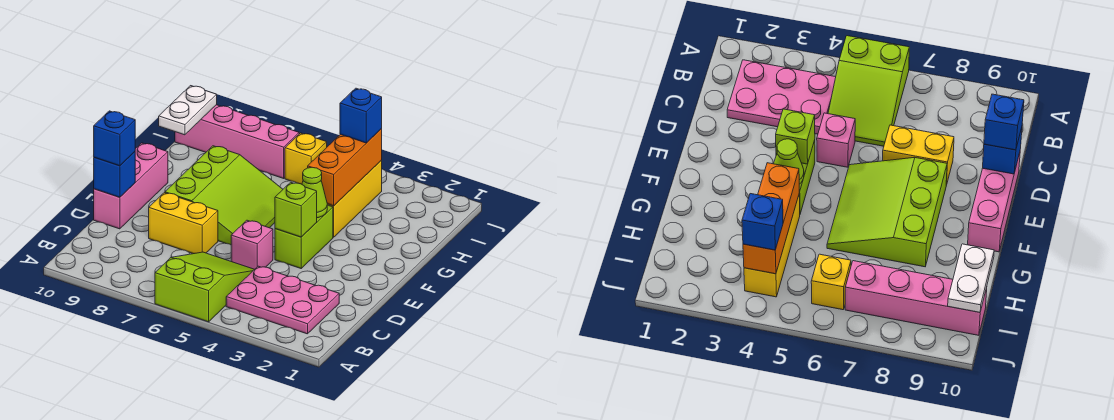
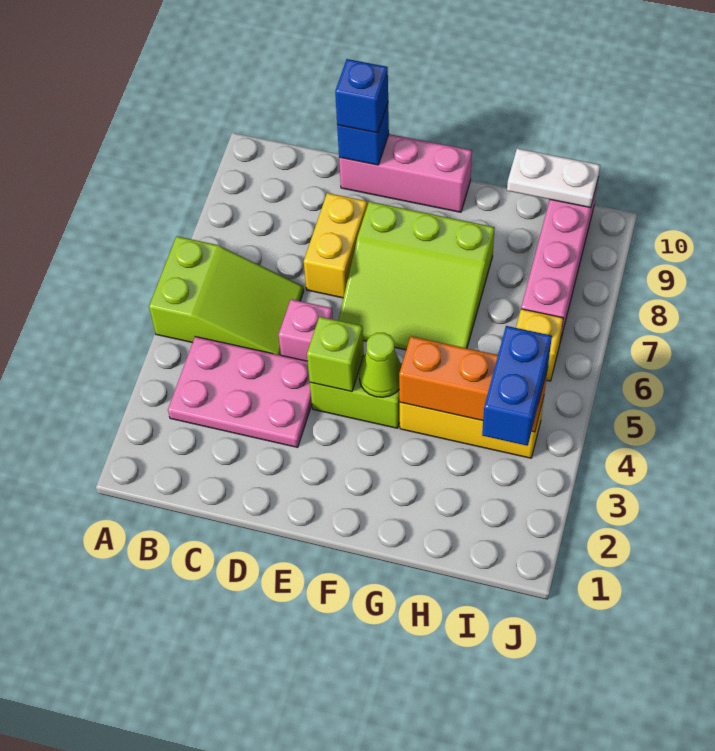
pink 2x3 plate [226,266,339,334] -> pink 2x3 plate turned to [168,337,312,447]
blue 1x1 brick [340,88,382,143] -> blue 1x2 brick [482,326,552,446]

